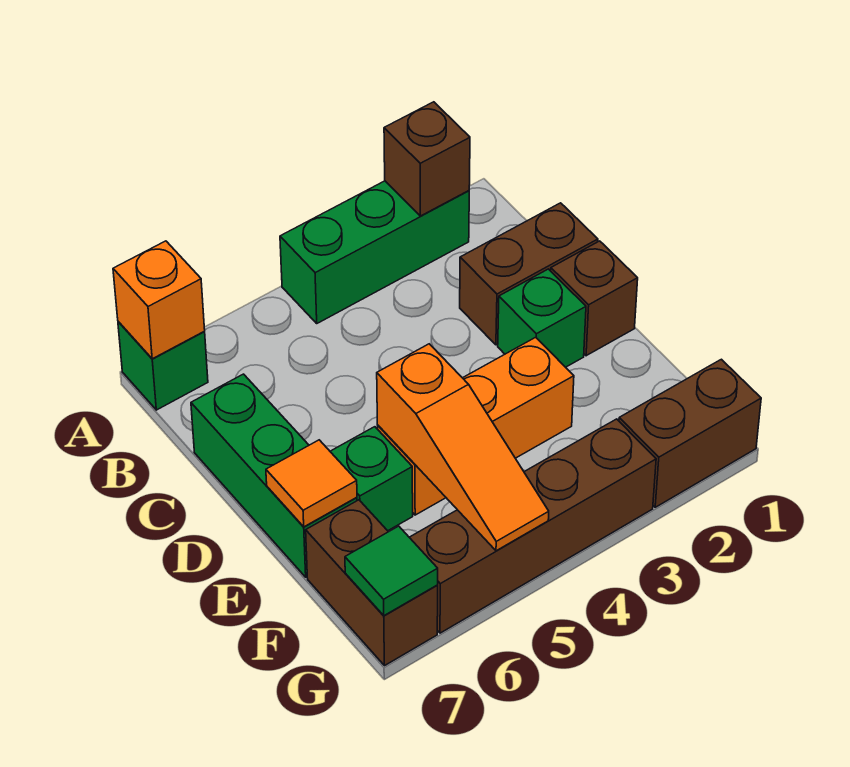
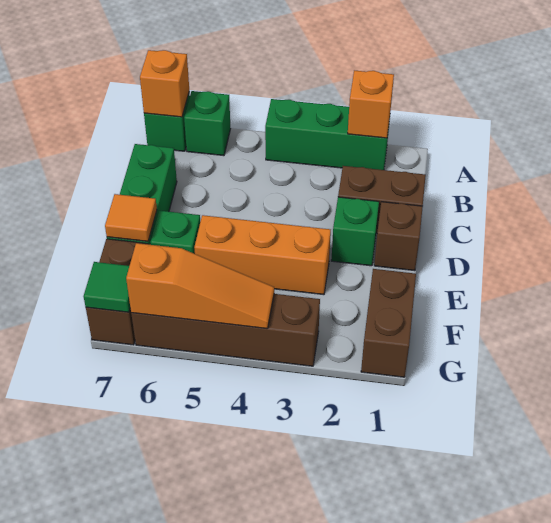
brown 1x1 brick [384,102,470,216] -> orange 1x1 brick [348,70,394,138]
none -> green 1x1 brick [184,91,231,156]
orange 1x3 slope [377,344,549,551] -> orange 1x3 slope turned to [126,243,274,329]
brown 1x2 brick [619,359,761,507] -> brown 1x2 brick turned to [361,269,416,377]

